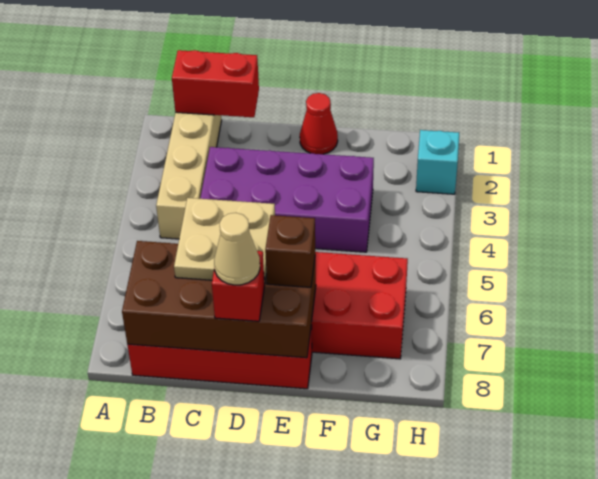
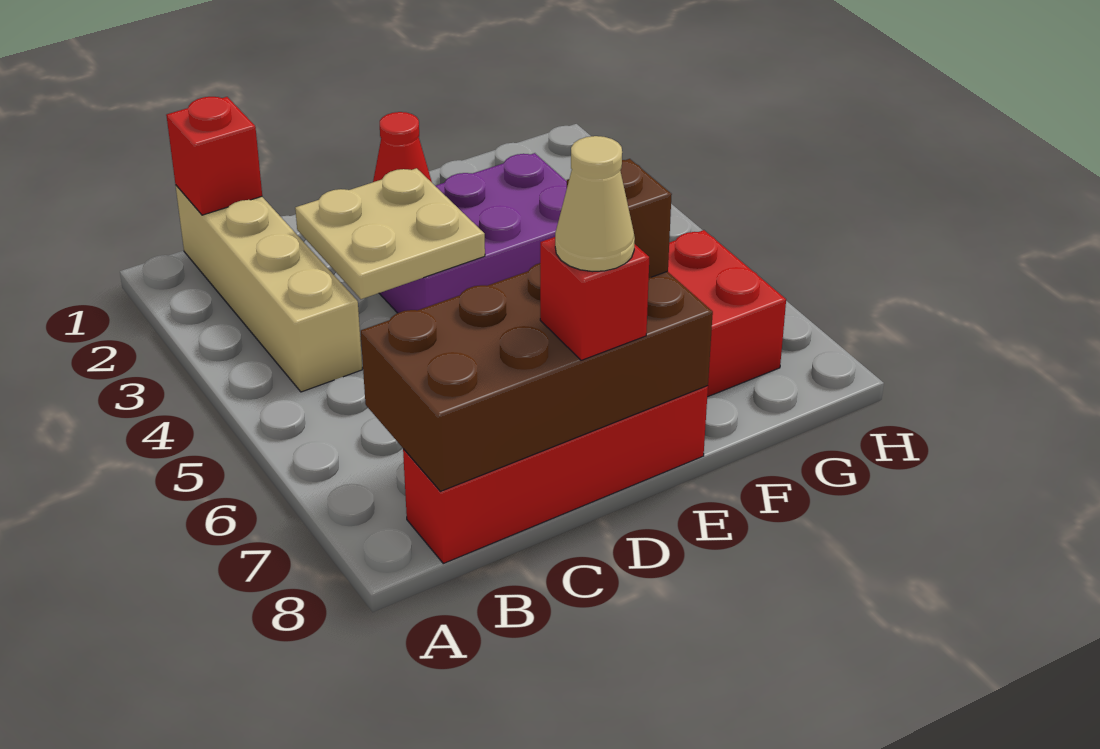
red 1x2 brick [172,50,259,117] -> red 1x1 brick [166,97,262,215]
purple 2x4 brick [200,147,374,252] -> purple 2x3 brick [379,153,567,313]
tan 2x2 plate [174,198,275,283] -> tan 2x2 plate moved to [295,168,485,299]
cyan 1x1 brick [416,130,459,194] -> none

